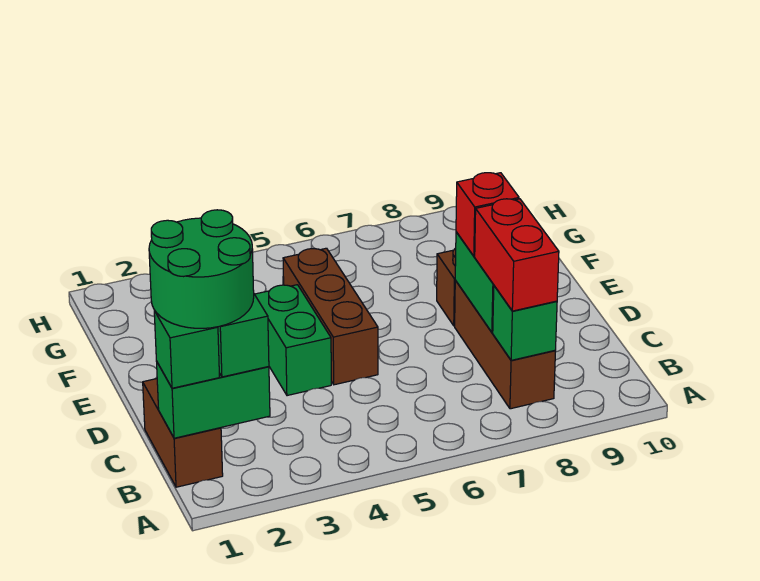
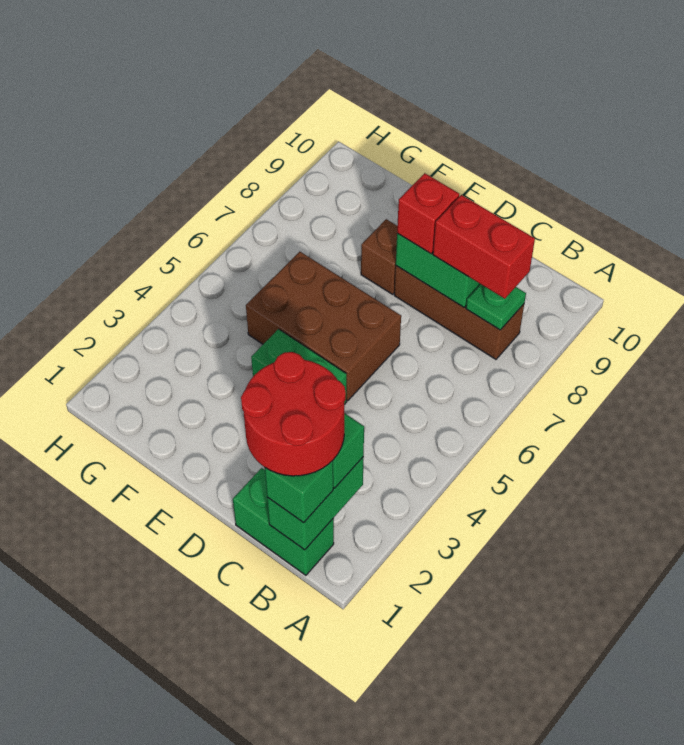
brown 1x2 brick [143,379,223,487] -> green 1x2 brick [233,468,334,575]
green 2x2 round brick [149,210,254,328] -> red 2x2 round brick [241,352,346,476]
green 1x1 brick [493,286,557,360] -> green 1x1 plate [466,284,526,330]
brown 1x3 brick [283,248,378,385] -> brown 2x3 brick [246,252,401,401]

